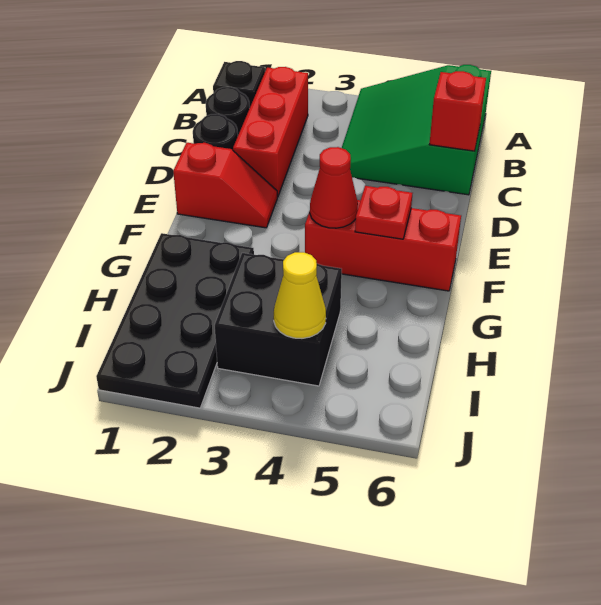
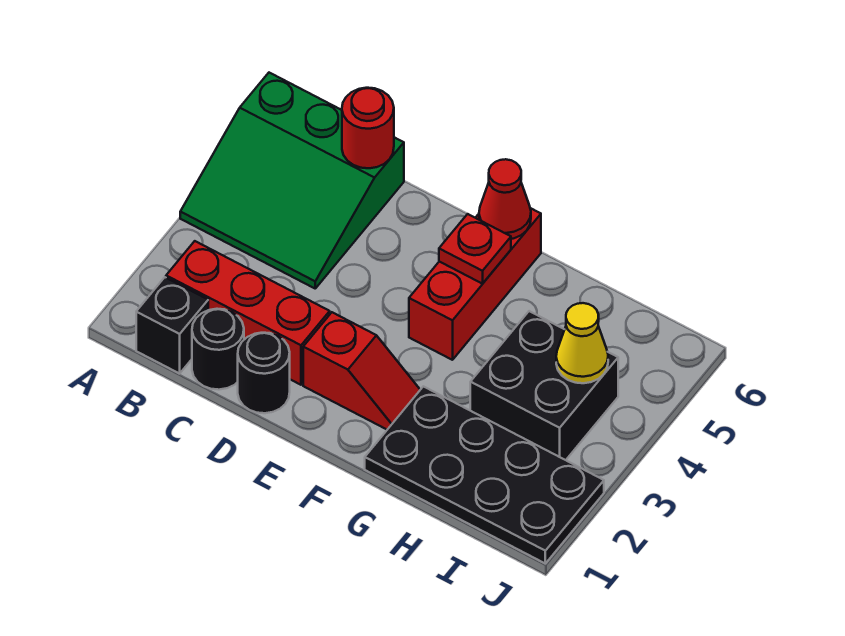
red 1x1 brick [429,71,486,151] -> red 1x1 round brick [342,88,394,168]
red 1x2 slope [173,143,277,228] -> red 1x2 slope turned to [303,312,420,430]
red 1x1 cone [310,147,358,228] -> red 1x1 cone moved to [479,159,531,239]

